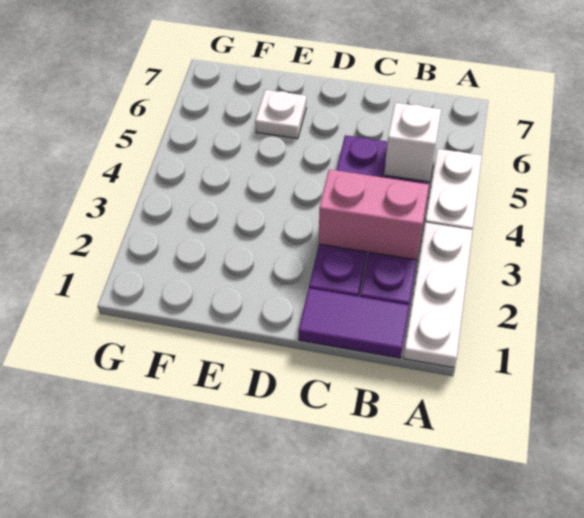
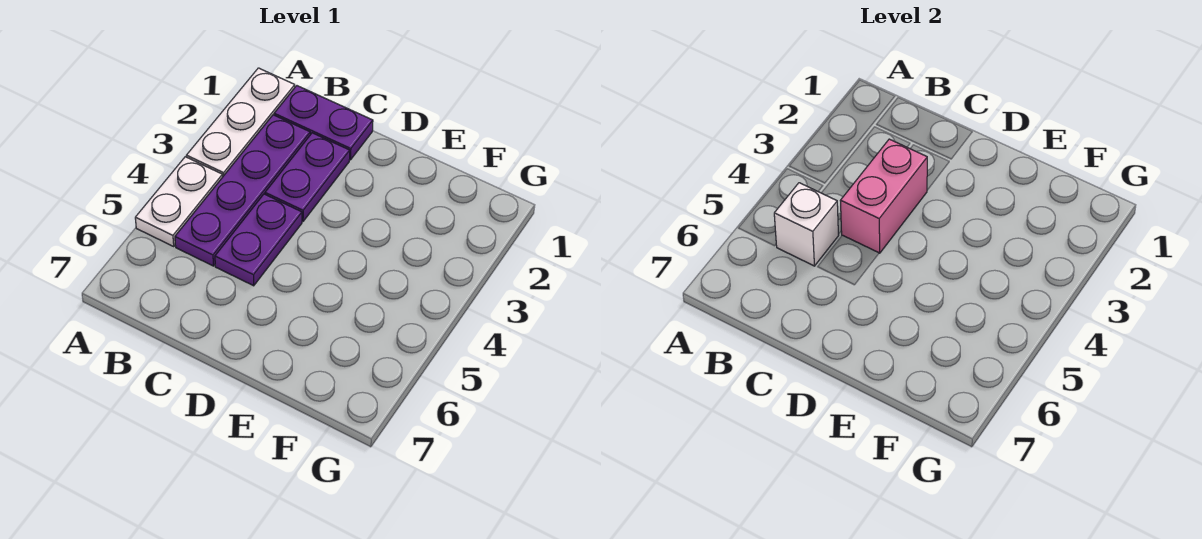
purple 1x2 tile [299,288,409,358] -> purple 1x2 plate [274,86,373,160]
pink 1x2 brick [319,169,429,260] -> pink 1x2 brick turned to [840,139,927,253]
white 1x1 plate [255,90,306,139] -> none

